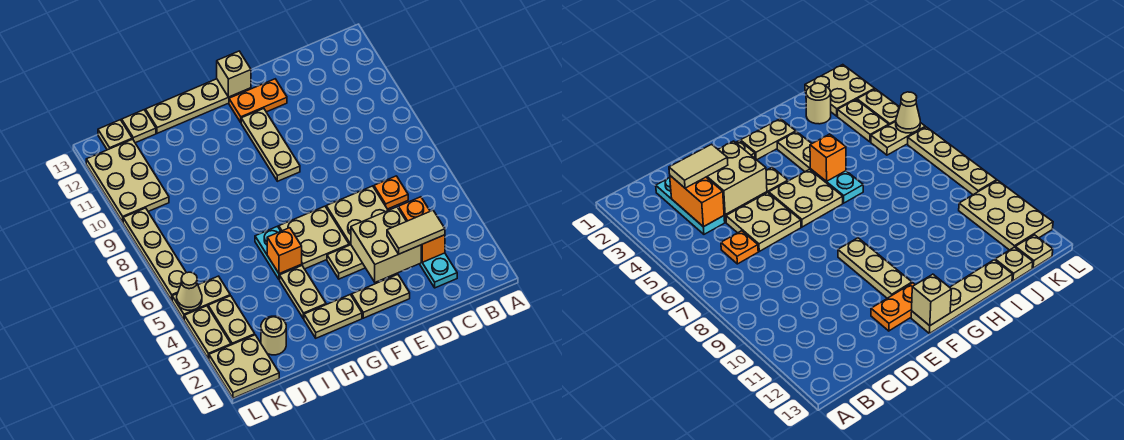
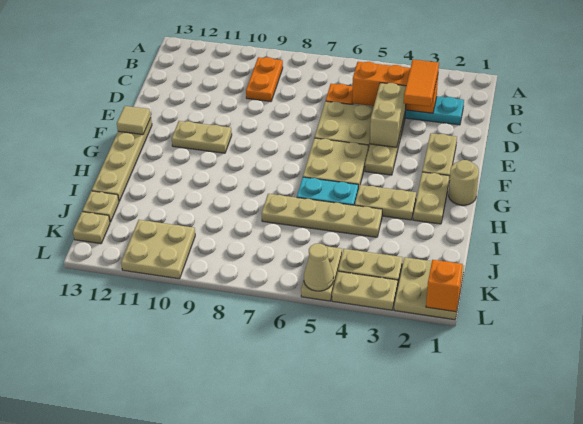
orange 1x2 brick [398,197,445,262] -> orange 1x3 brick [352,62,438,113]
tan 1x2 tile [387,210,445,254] -> orange 1x2 tile [404,60,439,107]
tan 2x2 brick [351,207,421,282] -> tan 1x2 brick [370,83,406,147]
orange 1x2 plate [229,79,287,122] -> orange 1x2 plate moved to [246,57,283,102]
tan 1x3 plate [241,108,300,181] -> tan 1x2 plate [172,121,232,153]
tan 1x1 brick [217,51,251,97] -> tan 1x1 tile [117,106,151,135]
orange 1x1 brick [267,228,302,274] -> orange 1x1 brick moved to [426,260,463,312]
tan 1x1 round brick [261,316,286,355] -> tan 1x1 round brick moved to [449,160,479,205]
tan 2x3 plate [86,139,169,222] -> tan 2x2 plate [121,220,195,279]
tan 1x4 plate [123,208,186,300] -> tan 1x4 plate moved to [262,194,382,237]

